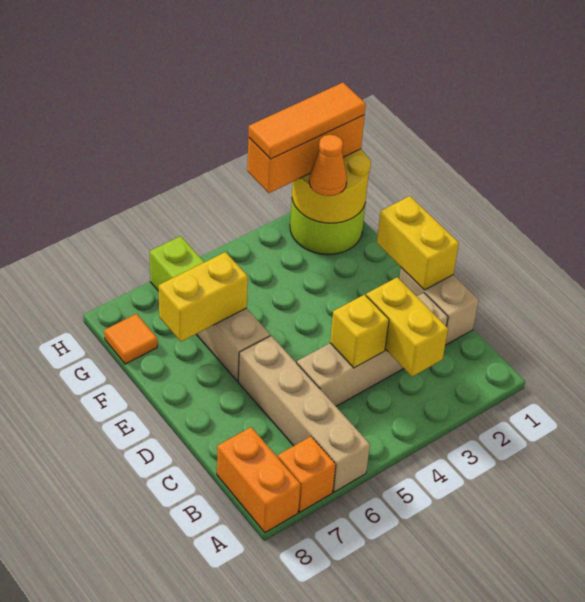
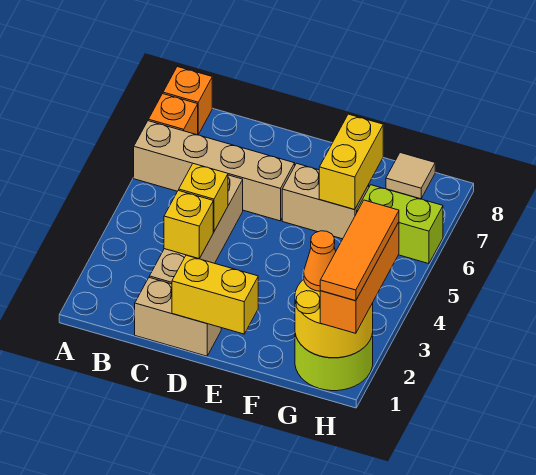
orange 1x2 brick [217,427,301,533] -> orange 1x1 brick [163,67,212,134]
yellow 1x2 brick [366,277,448,377] -> yellow 1x1 brick [164,190,213,259]
orange 1x1 tile [104,314,157,364] -> tan 1x1 tile [386,153,435,199]

